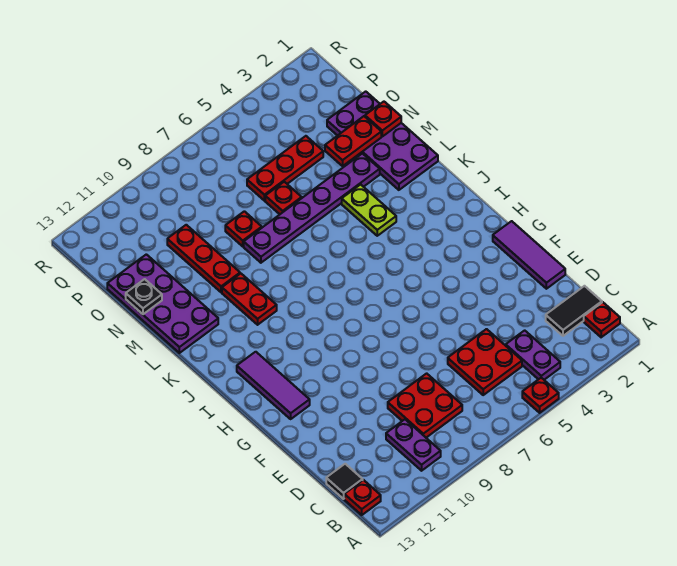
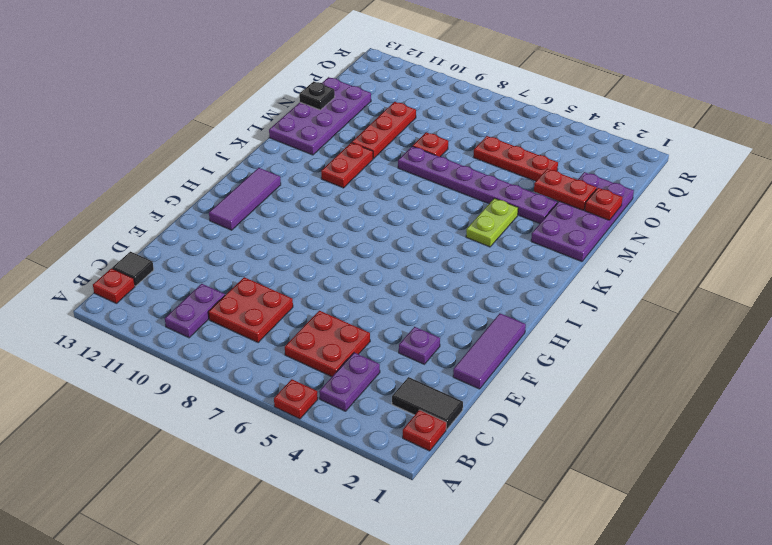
none -> purple 1x1 plate [399,327,440,364]
red 1x1 plate [265,182,302,214] -> none

